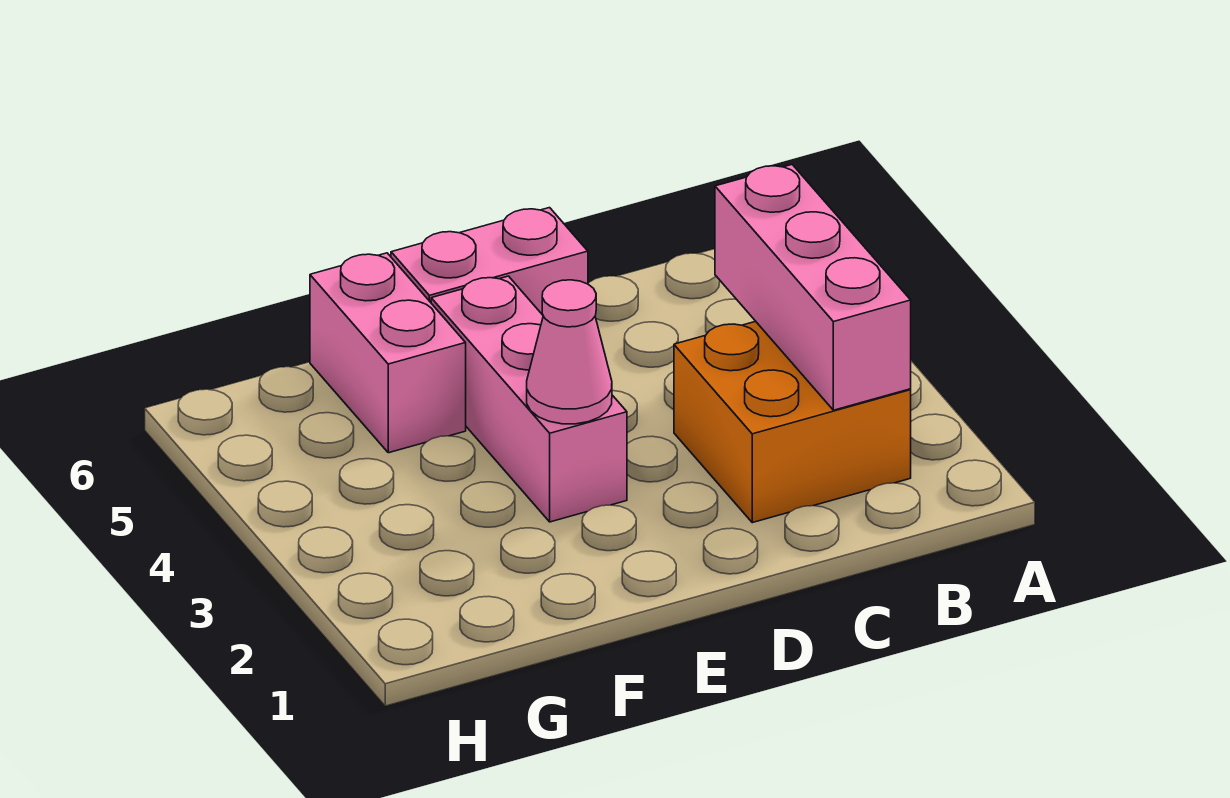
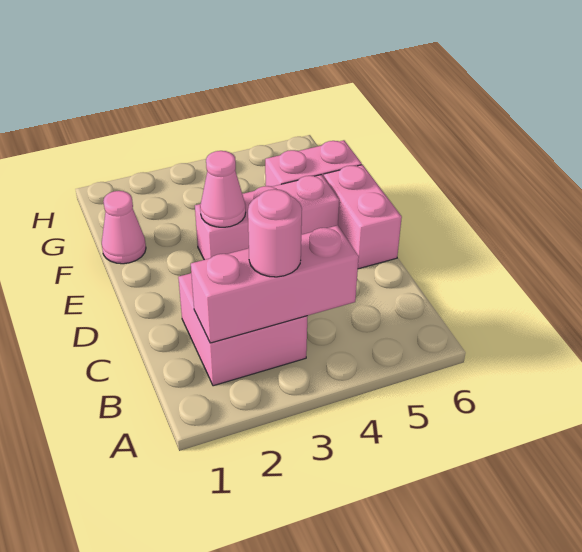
orange 2x2 brick [674,321,911,523] -> pink 2x2 brick [178,273,308,386]
none -> pink 1x1 round brick [248,189,302,277]
none -> pink 1x1 cone [102,191,146,264]

